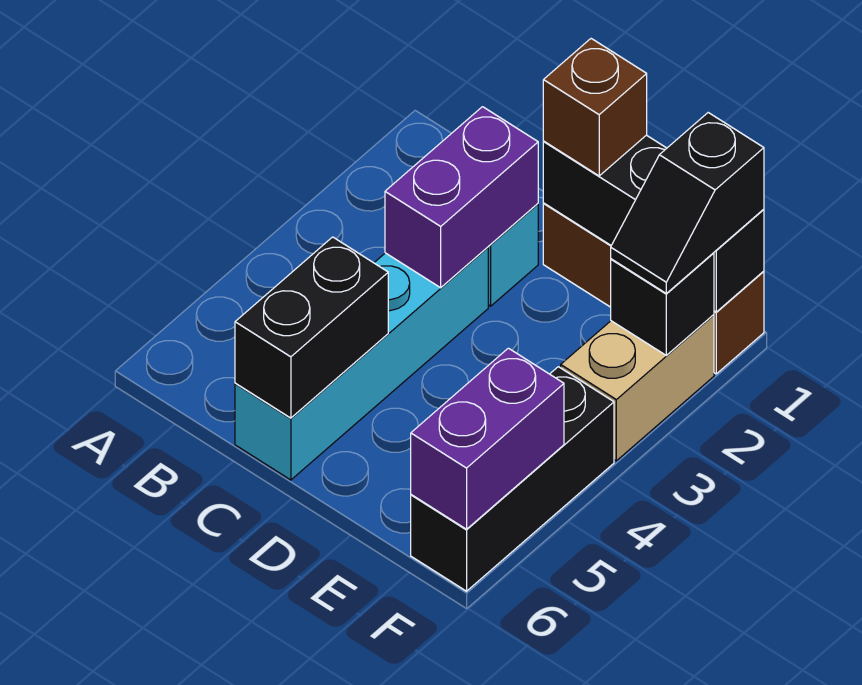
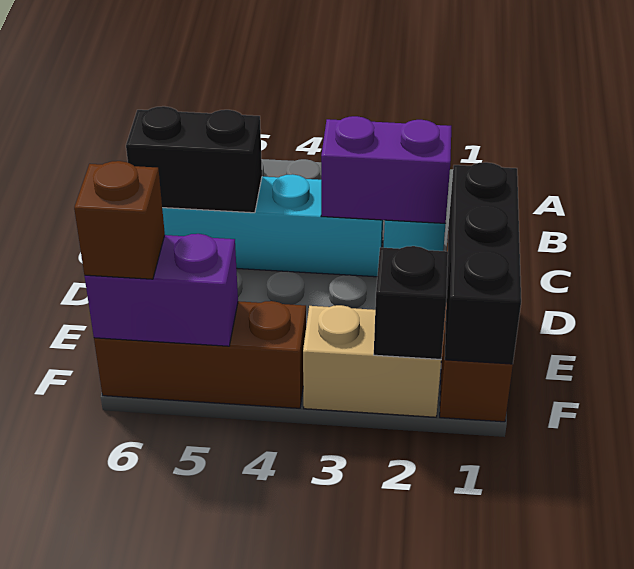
brown 1x1 brick [543,39,647,176] -> brown 1x1 brick moved to [74,161,165,279]
black 1x2 slope [611,113,764,293] -> none
black 1x3 brick [411,367,614,591] -> brown 1x3 brick [94,301,306,408]

